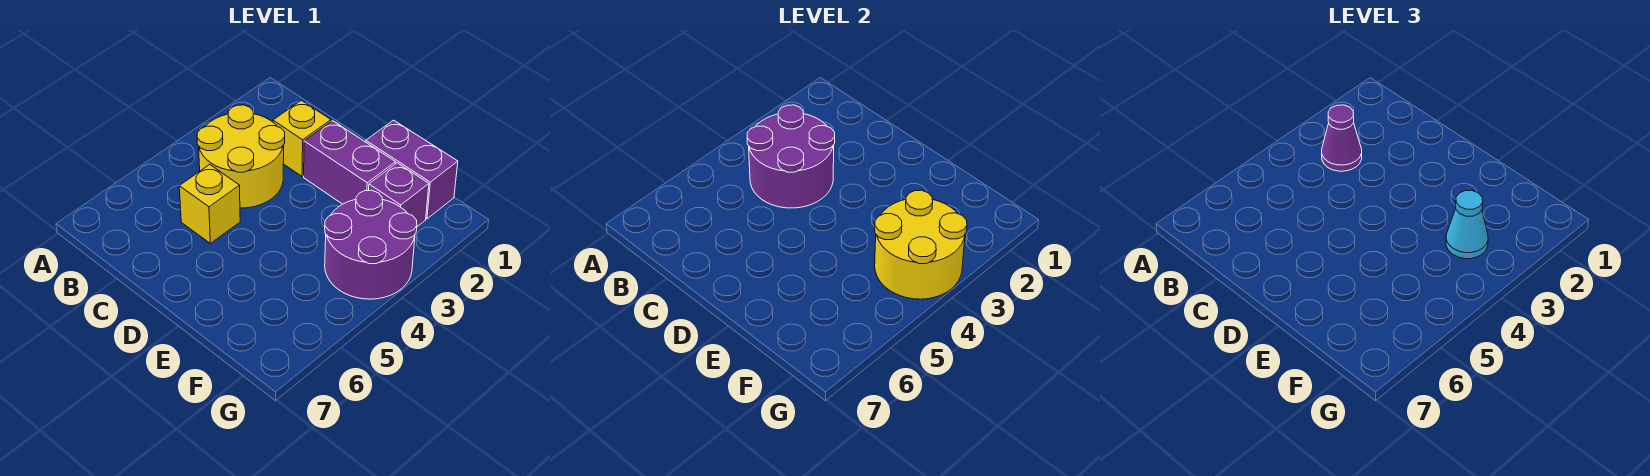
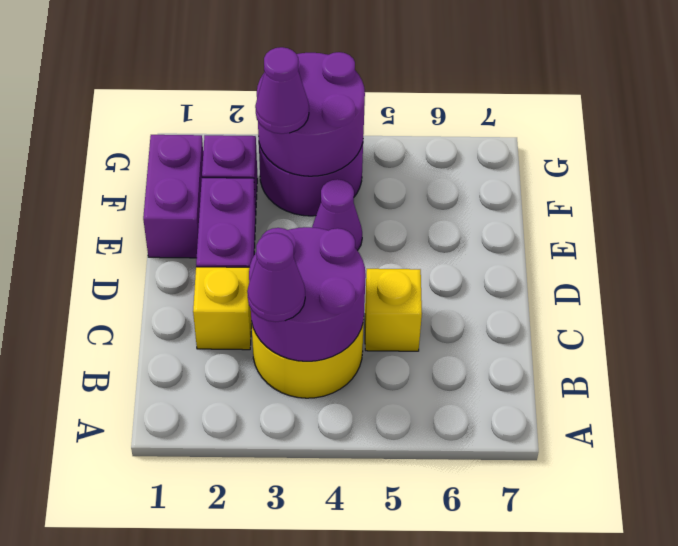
none -> purple 1x1 cone [312,179,362,251]
yellow 2x2 round brick [875,190,967,299] -> purple 2x2 round brick [257,52,365,176]
cyan 1x1 cone [1446,190,1488,259] -> purple 1x1 cone [255,47,309,134]

